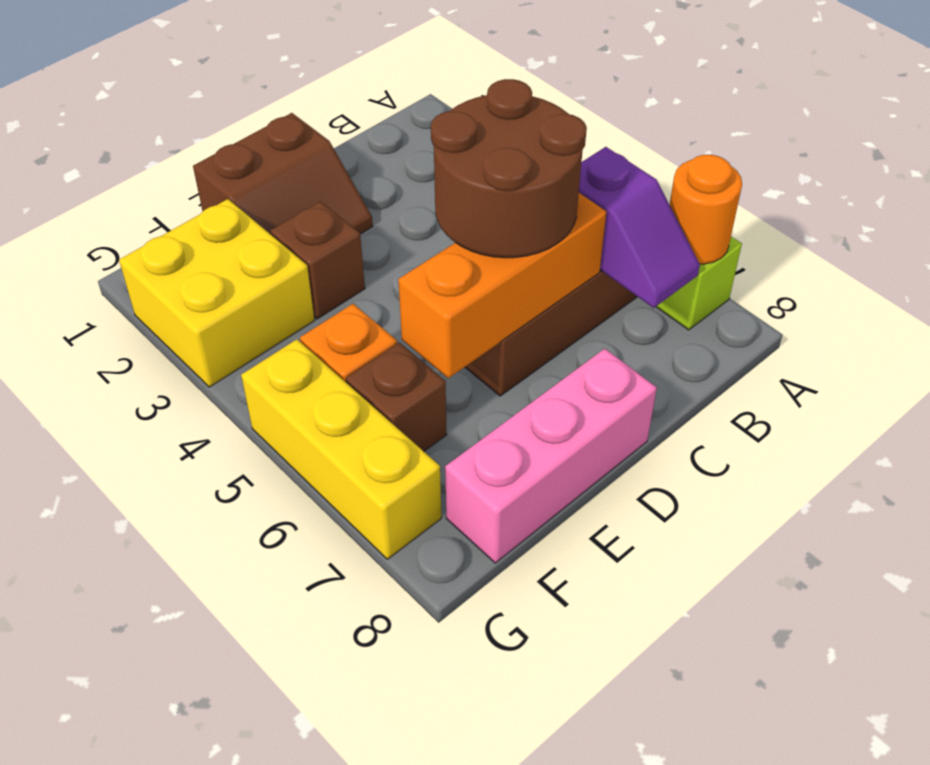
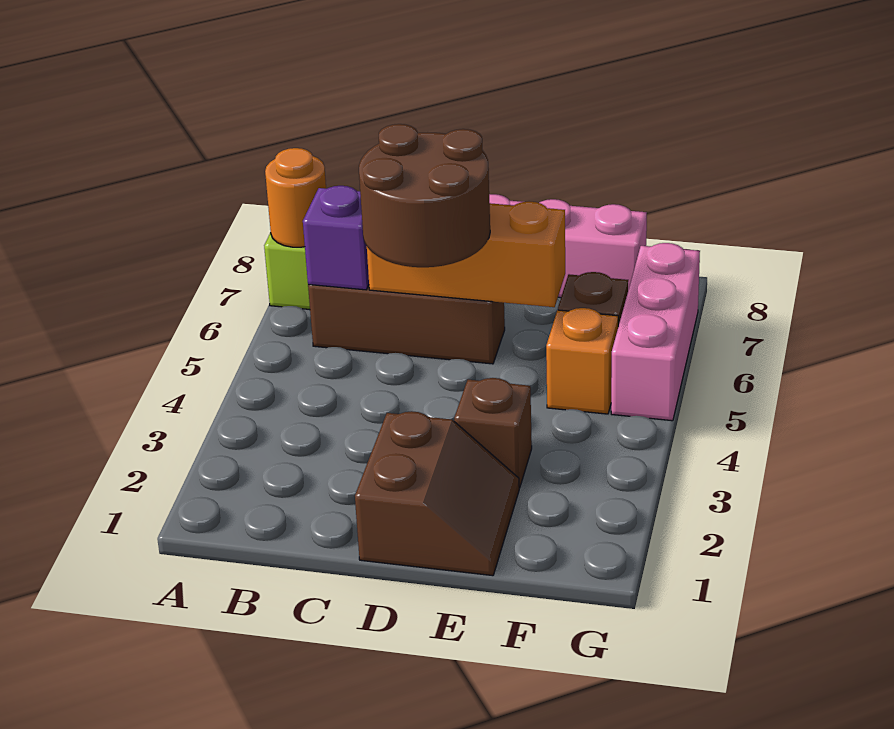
brown 2x2 slope [193,113,373,234] -> brown 2x2 slope turned to [355,411,519,576]
yellow 2x2 brick [119,199,315,387] -> none
yellow 1x3 brick [241,339,441,559] -> pink 1x3 brick [611,243,700,421]

